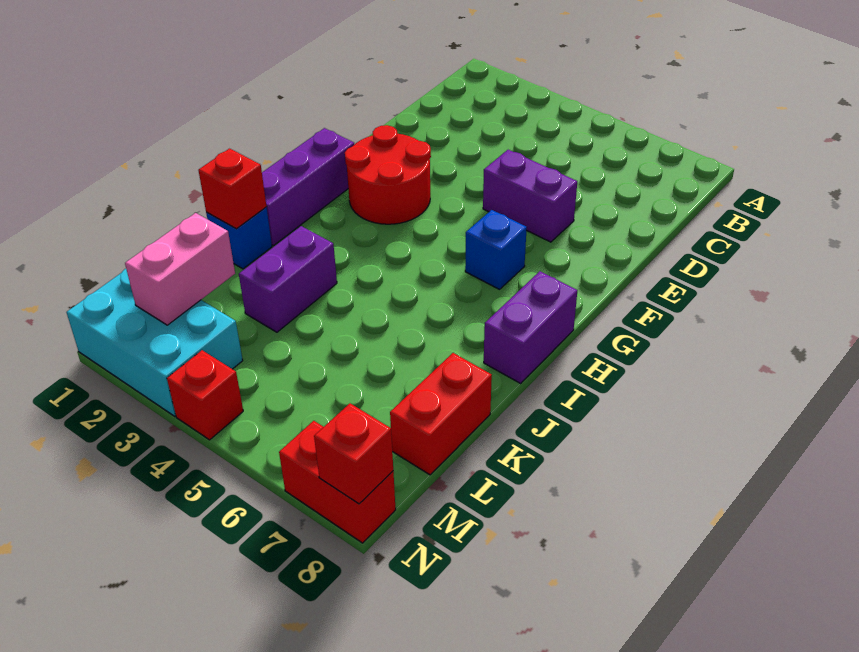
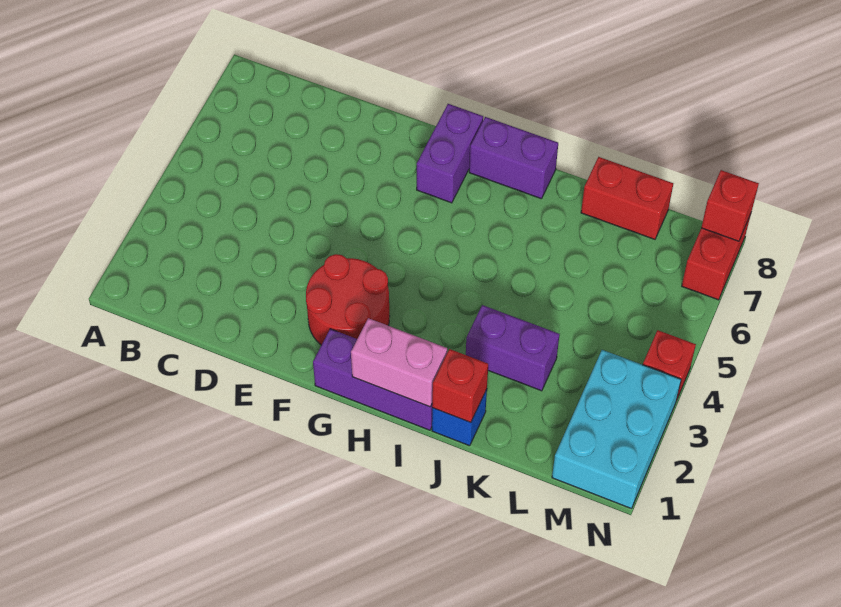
purple 1x2 brick [483,150,577,242] -> purple 1x2 brick moved to [417,104,483,203]
blue 1x1 brick [465,210,527,289] -> none
pink 1x2 brick [125,213,235,325] -> pink 1x2 brick moved to [351,318,447,407]

